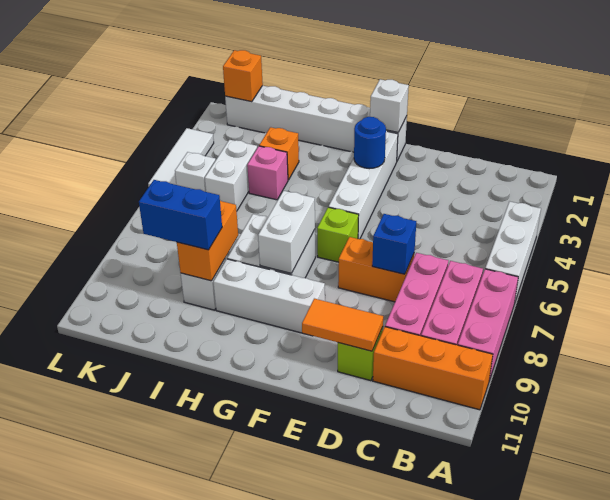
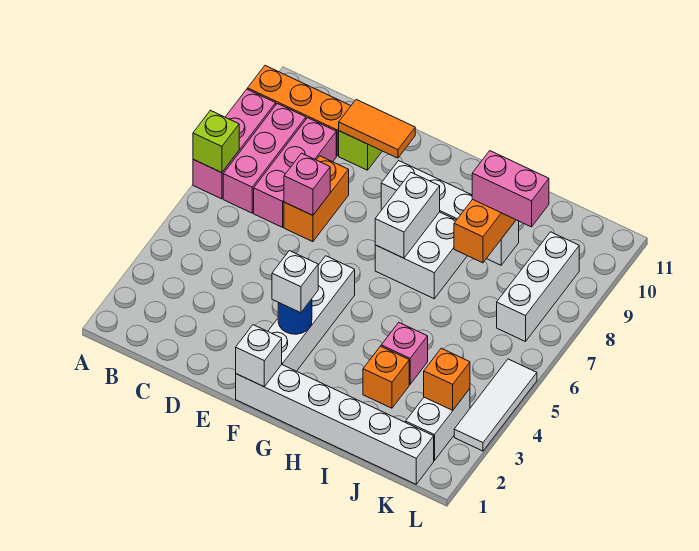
white 1x3 brick [485,201,541,301] -> white 1x3 brick moved to [497,232,579,342]
orange 1x2 brick [338,237,414,302] -> orange 1x2 brick turned to [284,156,349,242]
blue 1x1 brick [372,214,416,274] -> pink 1x1 brick [284,153,330,215]
lime 1x1 brick [317,207,359,262] -> lime 1x1 brick moved to [193,110,239,173]
blue 1x2 brick [139,180,222,250] -> pink 1x2 brick [472,151,549,227]
white 1x2 brick [205,140,257,211] -> white 1x2 brick moved to [406,389,470,461]
orange 1x1 brick [223,50,263,102] -> orange 1x1 brick moved to [424,348,470,411]
white 1x1 brick [175,152,216,192] -> white 1x1 brick moved to [272,251,318,313]

